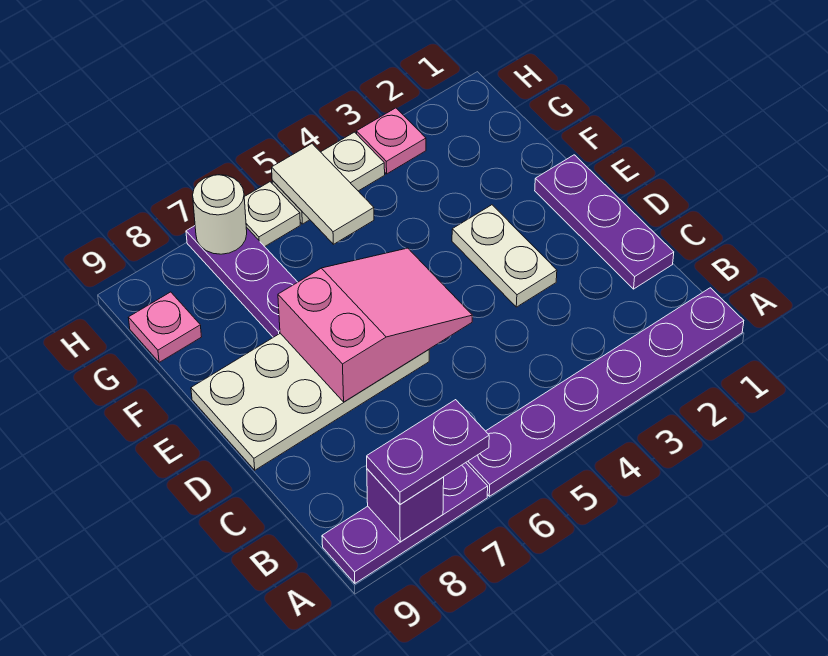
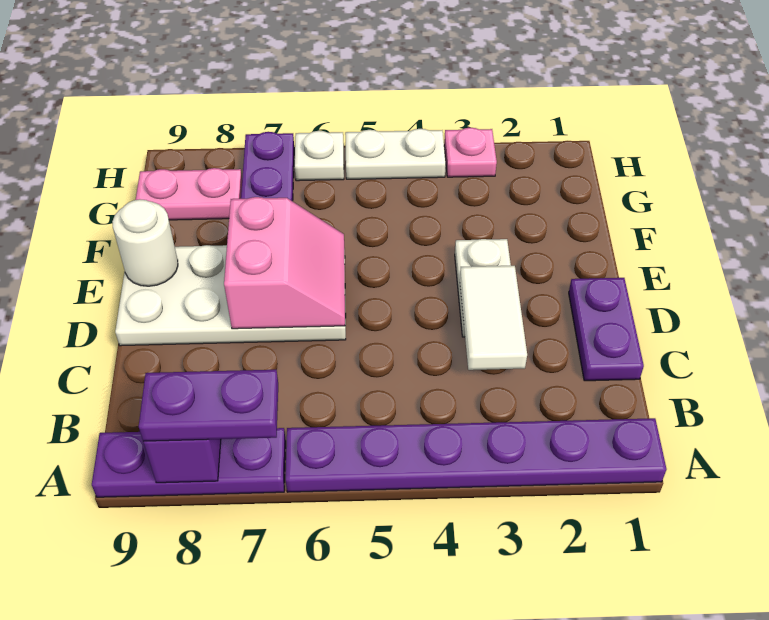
purple 1x3 plate [535,155,674,289] -> purple 1x2 plate [569,278,644,381]
pink 2x3 slope [278,248,472,402] -> pink 2x2 slope [224,197,345,329]
white 1x2 tile [272,144,374,244] -> white 1x2 tile moved to [460,266,527,370]
pink 1x1 plate [128,292,201,362] -> pink 1x2 plate [136,168,242,220]
white 1x1 round brick [193,175,247,254] -> white 1x1 round brick moved to [112,199,178,286]

